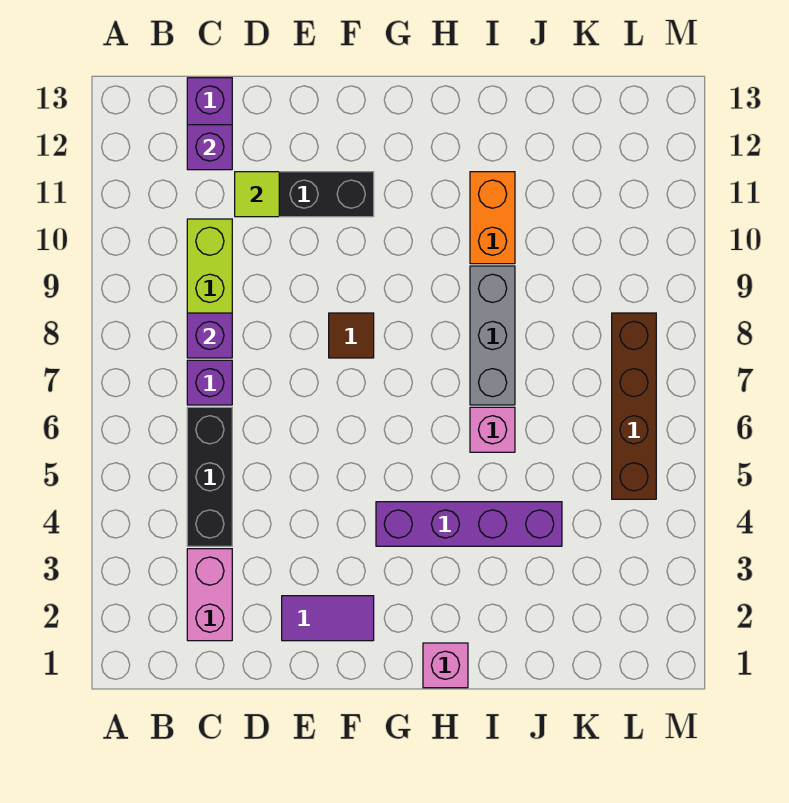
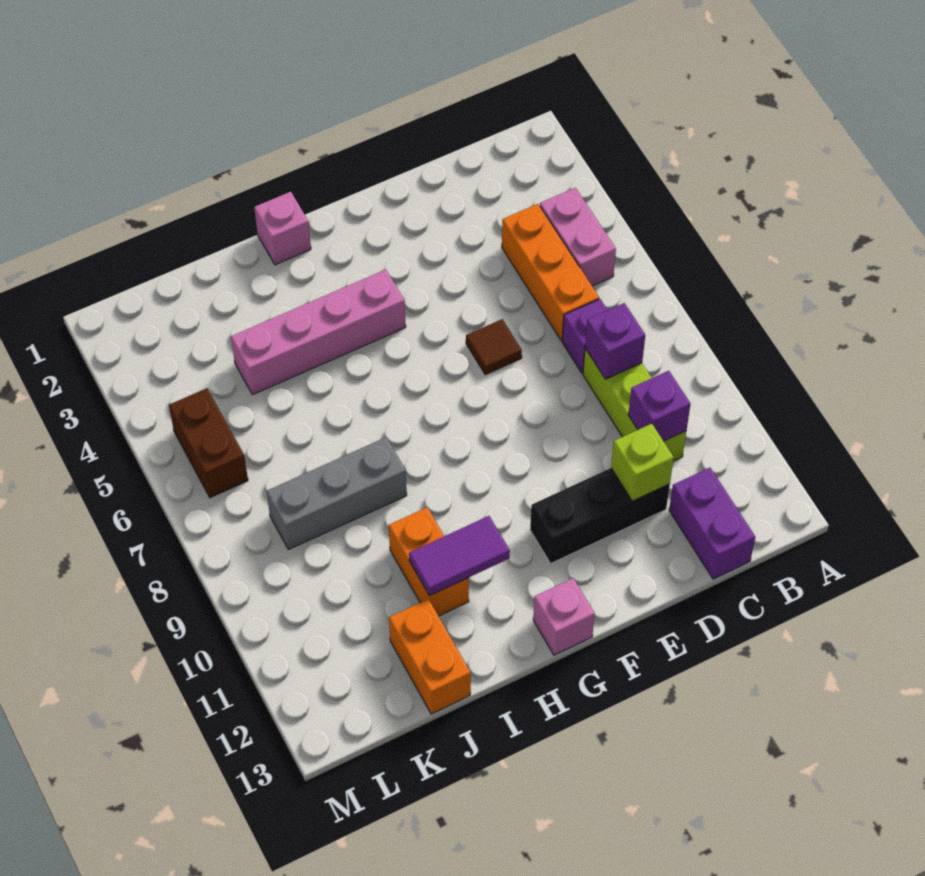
pink 1x2 brick [187,549,232,641] -> pink 1x2 brick moved to [540,188,616,286]
black 1x3 brick [187,407,232,546] -> orange 1x3 brick [502,204,599,341]
purple 1x1 brick [187,125,232,170] -> purple 1x1 brick moved to [628,371,690,441]
lime 1x1 tile [235,172,279,217] -> lime 1x1 brick [611,424,674,501]
purple 1x2 tile [282,596,374,641] -> purple 1x2 tile moved to [409,516,510,596]
brown 1x1 tile [329,313,374,358] -> brown 1x1 tile moved to [466,319,522,375]
purple 1x4 brick [376,502,562,546] -> pink 1x4 brick [231,270,406,395]
pink 1x1 brick [470,407,515,452] -> pink 1x1 brick moved to [533,578,595,655]
grey 1x3 brick [470,266,515,405] -> grey 1x3 brick turned to [267,437,407,550]
none -> orange 1x2 brick [389,599,471,714]
brown 1x4 brick [612,313,656,499] -> brown 1x2 brick [169,388,248,498]

